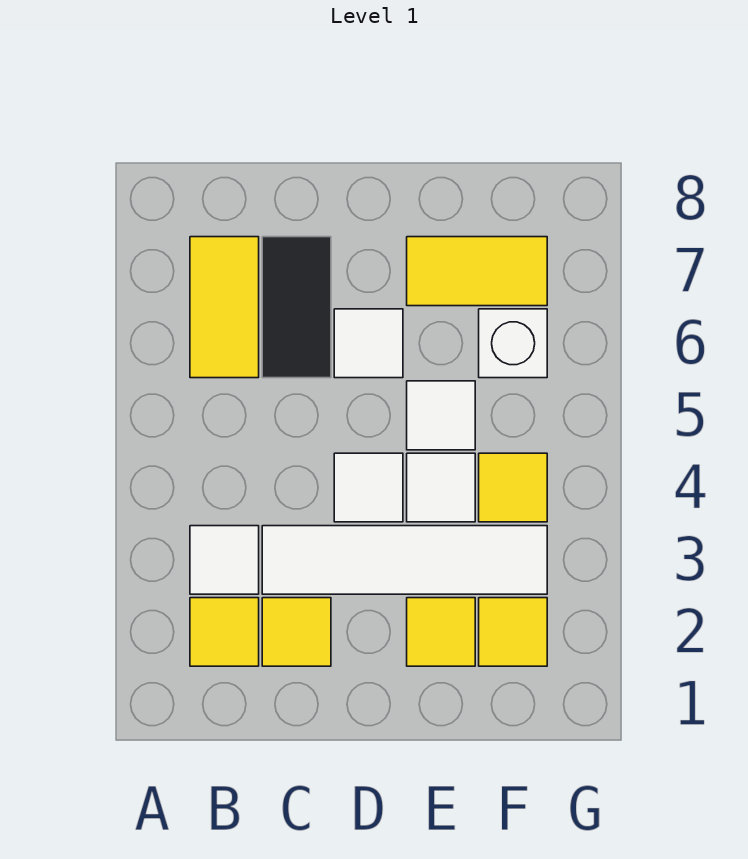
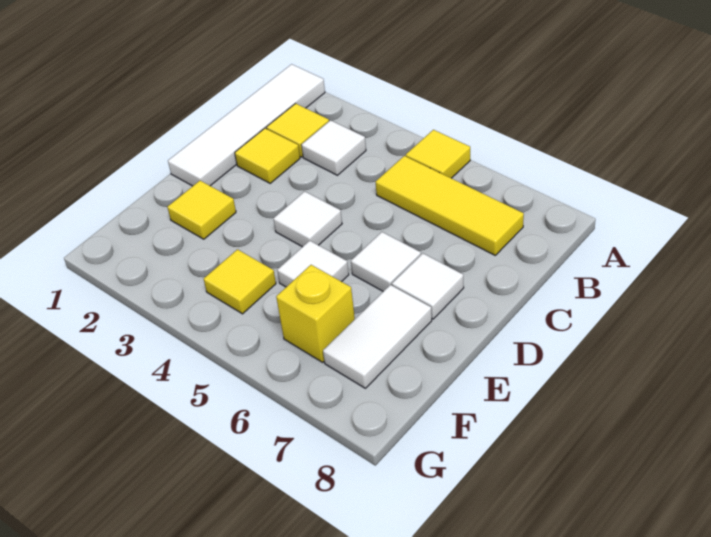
yellow 1x2 tile [190,237,259,378] -> yellow 1x3 tile [375,156,524,255]
white 1x4 tile [262,526,547,594] -> white 1x4 tile moved to [168,64,325,186]
black 1x2 tile [262,237,331,378] -> none
white 1x1 tile [407,453,475,522] -> white 1x1 tile moved to [392,253,464,319]
yellow 1x2 tile [407,237,547,306] -> white 1x2 tile [323,285,432,388]
yellow 1x1 tile [479,598,547,666] -> yellow 1x1 tile moved to [406,130,470,178]
white 1x1 brick [479,309,547,378] -> yellow 1x1 brick [276,265,355,362]

